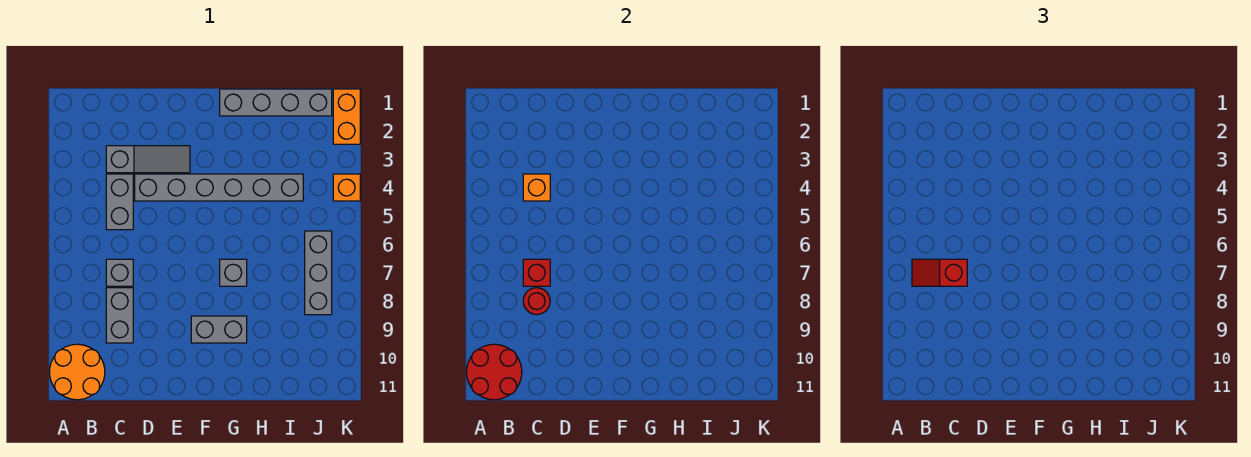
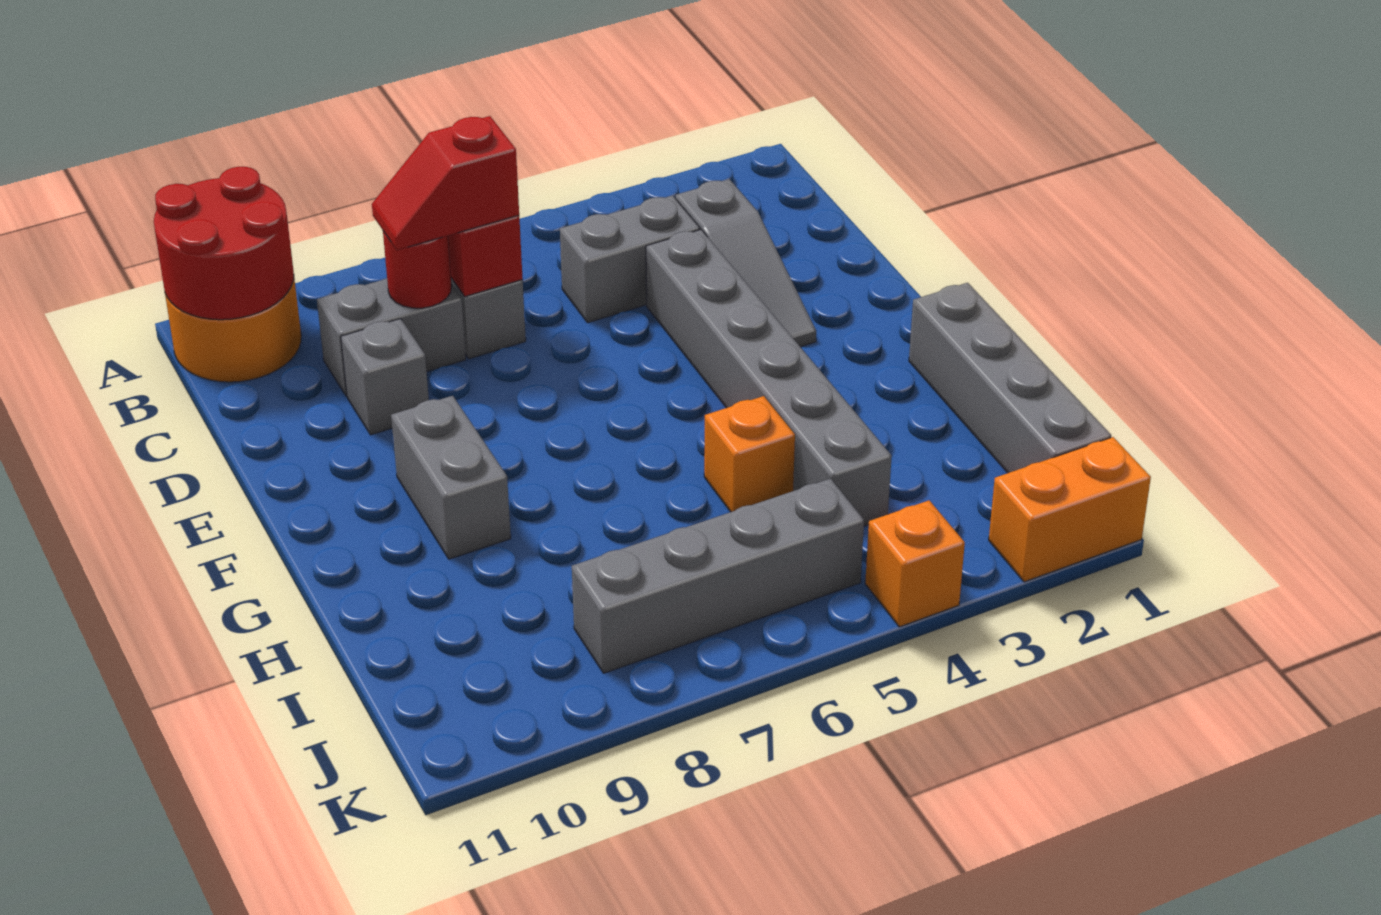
red 1x2 slope [912,259,967,286] -> red 1x2 slope turned to [372,116,519,250]
orange 1x1 brick [523,174,550,201] -> orange 1x1 brick moved to [704,396,795,512]
grey 1x1 brick [220,259,247,286] -> grey 1x1 brick moved to [341,319,429,435]
grey 1x3 brick [305,231,332,315] -> grey 1x4 brick [572,479,864,673]

